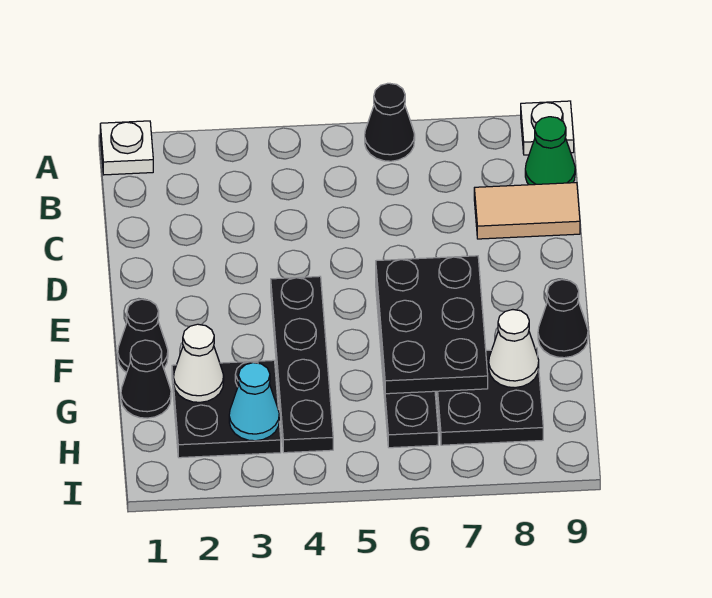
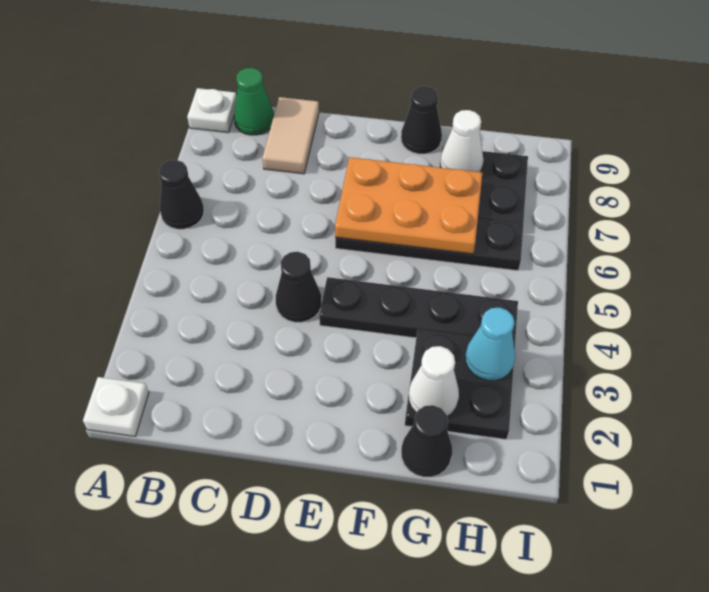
black 2x3 plate [376,256,488,394] -> orange 2x3 plate [335,157,482,254]
black 1x1 cone [118,299,168,372] -> black 1x1 cone moved to [276,252,322,322]

